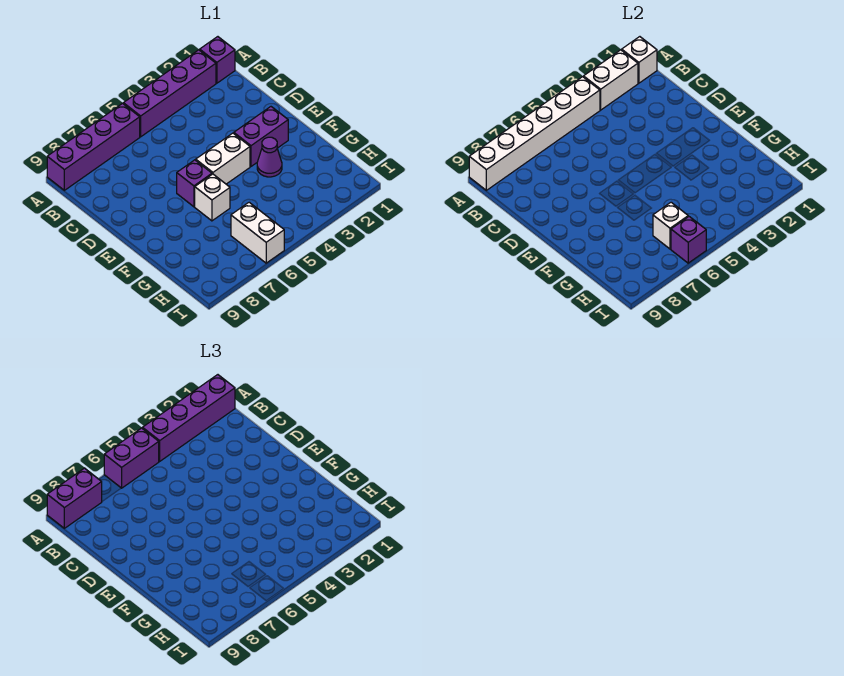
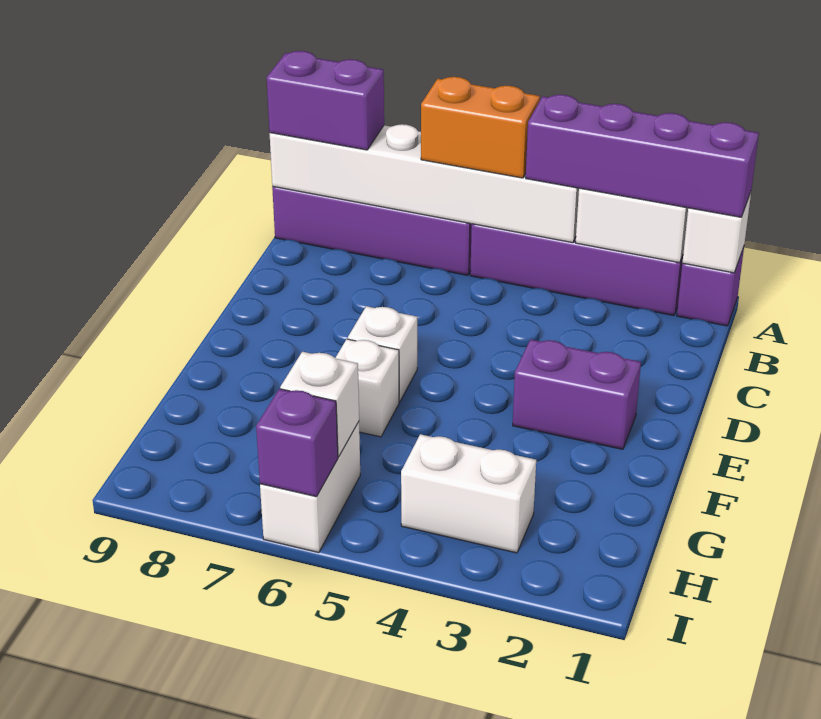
purple 1x2 brick [104,428,159,488] -> orange 1x2 brick [421,77,540,178]
white 1x2 brick [196,133,250,184] -> white 1x2 brick moved to [401,434,536,553]
purple 1x1 brick [177,160,212,207] -> white 1x1 brick [348,306,417,402]
purple 1x1 cone [257,137,282,177] -> none

